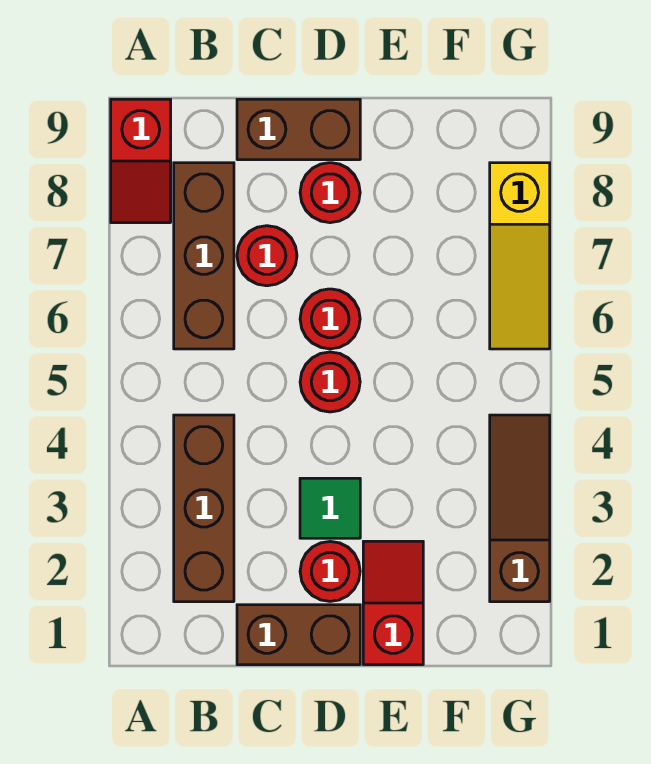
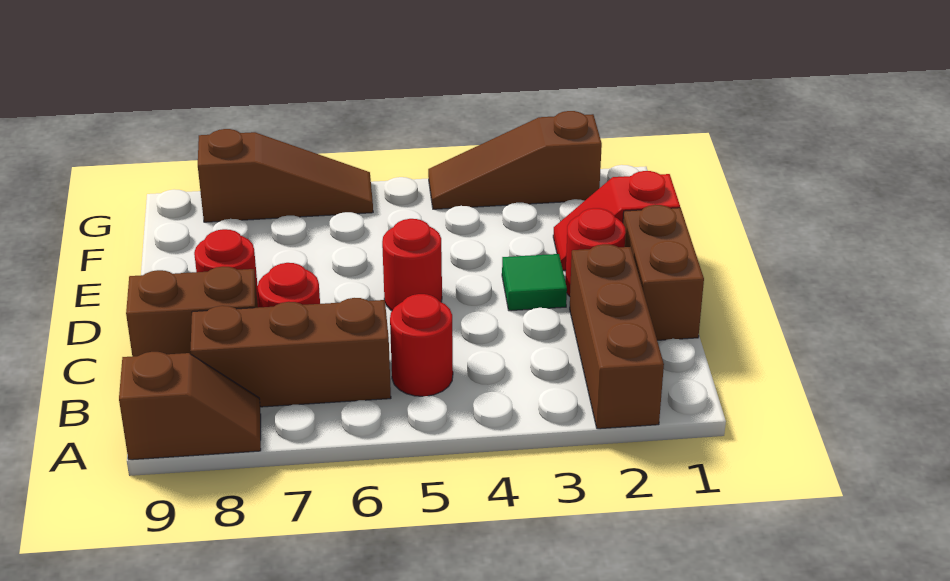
red 1x2 slope [111,99,171,223] -> brown 1x2 slope [119,352,261,460]
brown 1x3 brick [174,415,234,602] -> brown 1x3 brick turned to [570,244,664,429]
brown 1x2 brick [237,99,360,160] -> brown 1x2 brick turned to [126,267,258,356]
red 1x1 round brick [300,289,360,349] -> red 1x1 round brick moved to [390,294,453,396]
yellow 1x3 slope [490,163,550,349] -> brown 1x3 slope [198,129,373,222]

